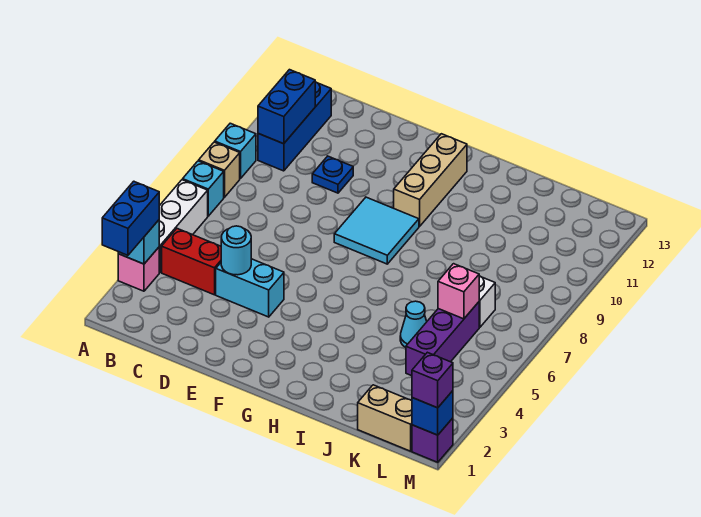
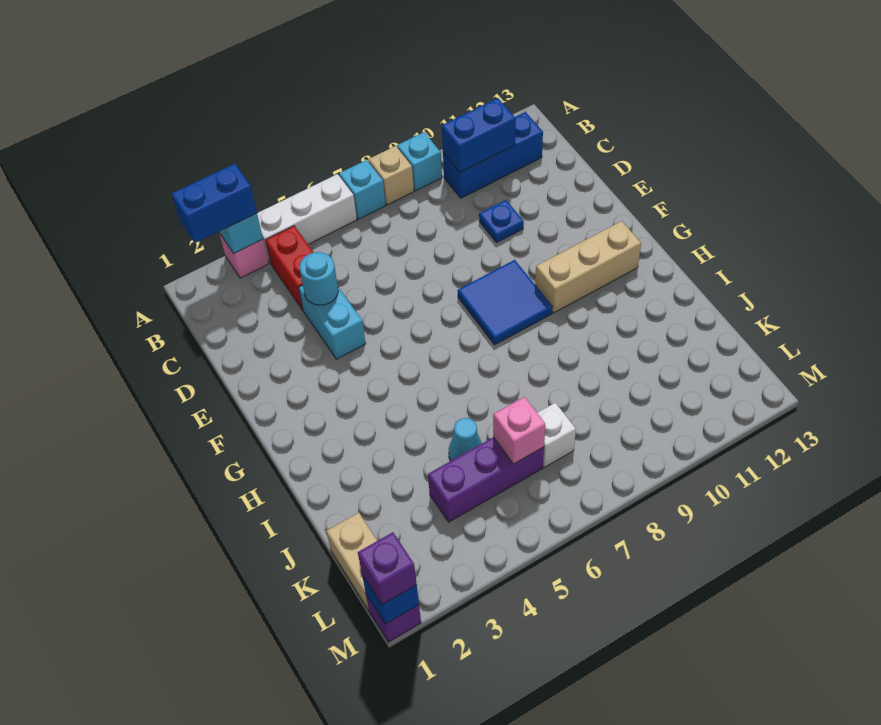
cyan 2x2 tile [334,197,419,264] -> blue 2x2 tile [458,260,552,345]

